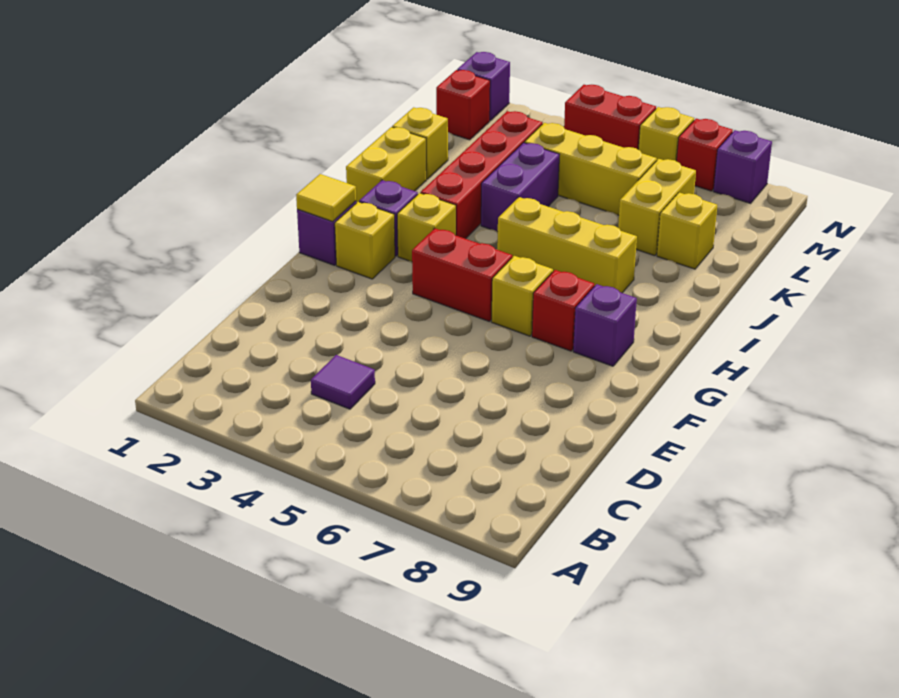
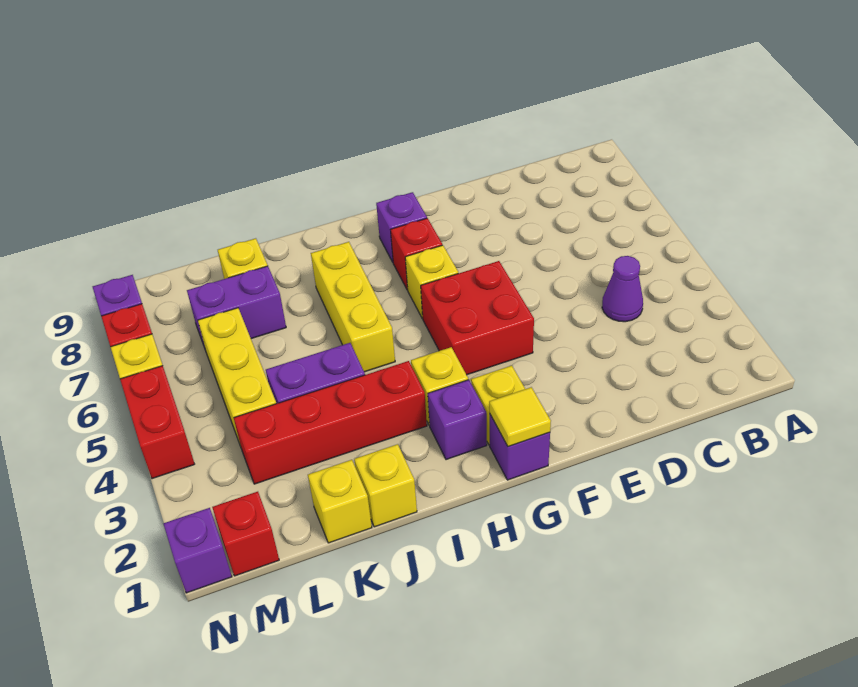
purple 1x1 tile [311,355,375,409] -> purple 1x1 cone [602,256,643,322]
red 1x2 brick [412,228,512,322] -> red 2x2 brick [421,261,534,375]
yellow 1x2 brick [346,127,426,203] -> yellow 1x1 brick [354,444,417,527]
yellow 1x2 brick [618,159,696,256] -> purple 1x2 brick [187,266,286,348]

